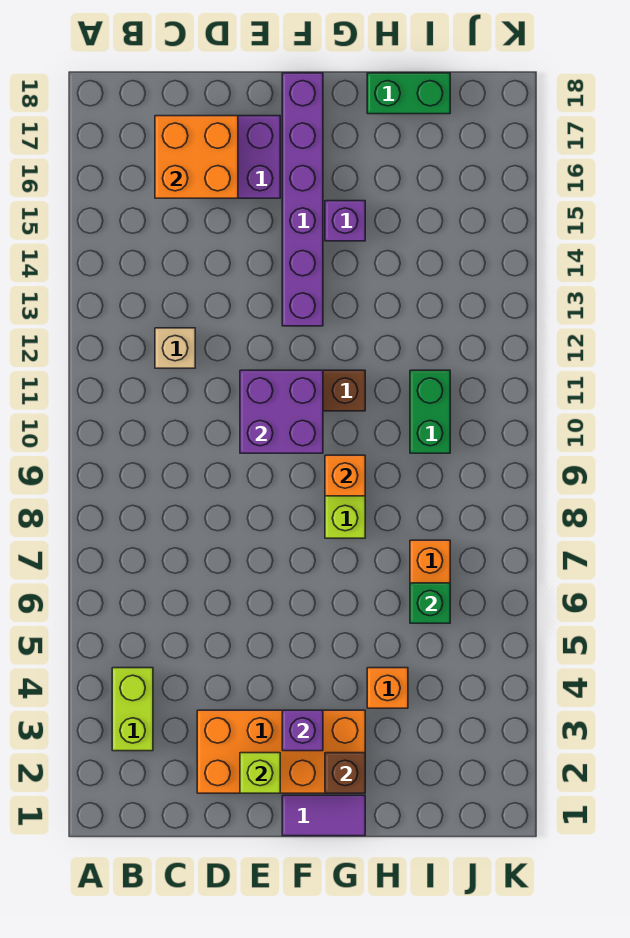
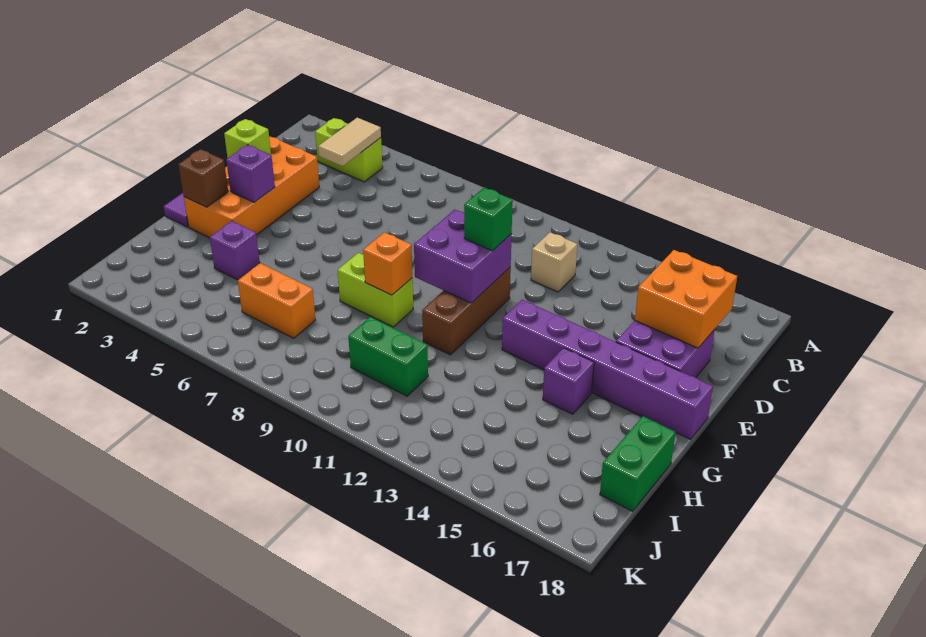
none -> tan 1x2 tile [318,118,381,166]
orange 1x1 brick [367,668,408,708] -> purple 1x1 brick [210,221,260,280]
green 1x1 brick [410,583,450,623] -> green 1x1 brick moved to [464,188,513,251]

